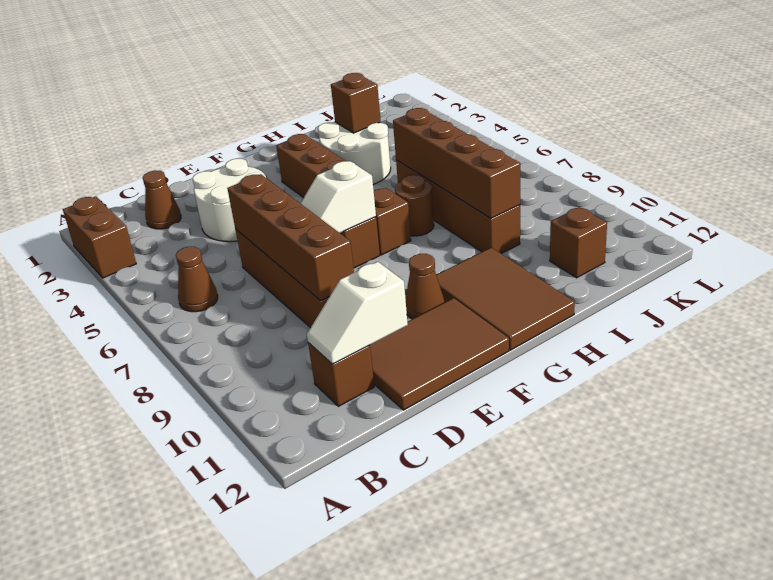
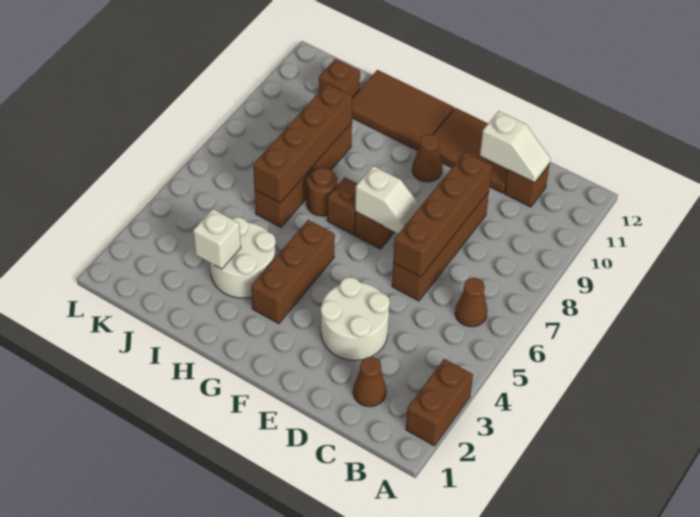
brown 2x3 tile [436,247,575,350] -> brown 2x3 tile turned to [352,70,454,151]
brown 1x1 brick [331,73,381,133] -> white 1x1 brick [193,209,241,269]

